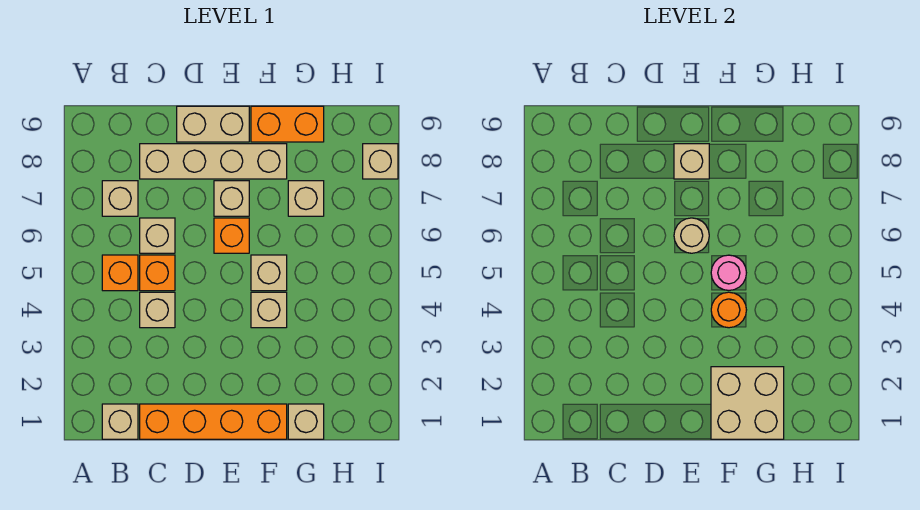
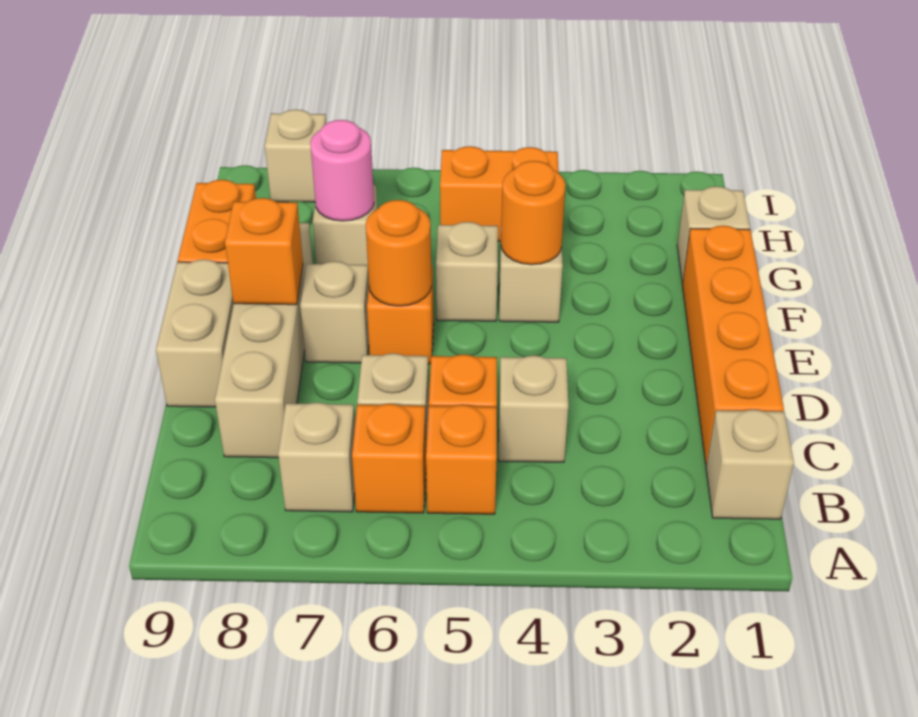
none -> orange 1x1 brick [352,404,426,513]
tan 1x1 round brick [674,218,709,253] -> orange 1x1 round brick [366,200,432,306]
tan 1x1 brick [674,144,709,179] -> orange 1x1 brick [225,198,303,305]
tan 2x2 brick [711,367,784,439] -> none
pink 1x1 round brick [711,255,746,290] -> pink 1x1 round brick moved to [310,120,374,221]
none -> orange 1x2 brick [440,146,559,241]

